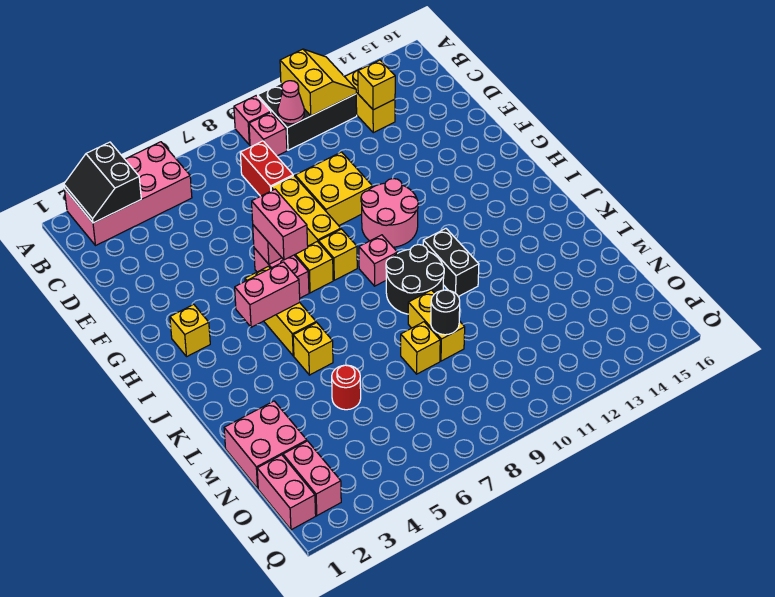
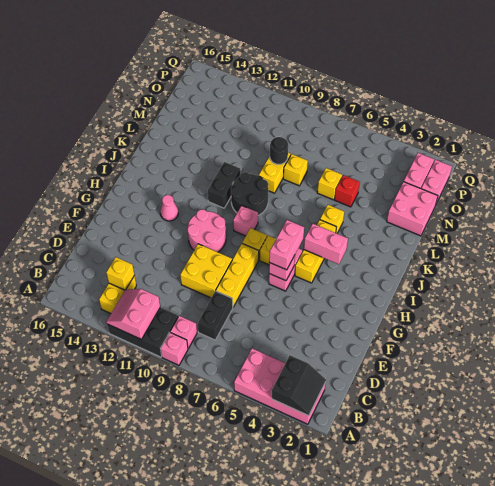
yellow 2x2 slope [280,49,356,116] -> pink 2x2 slope [106,289,160,339]
pink 1x1 cone [278,81,304,124] -> pink 1x1 cone moved to [160,195,178,221]
red 1x2 brick [240,141,293,196] -> black 1x2 brick [198,291,233,340]
yellow 1x1 brick [170,304,210,356] -> yellow 1x1 brick moved to [317,168,342,200]
red 1x1 round brick [332,365,361,410] -> red 1x1 brick [335,175,360,207]

